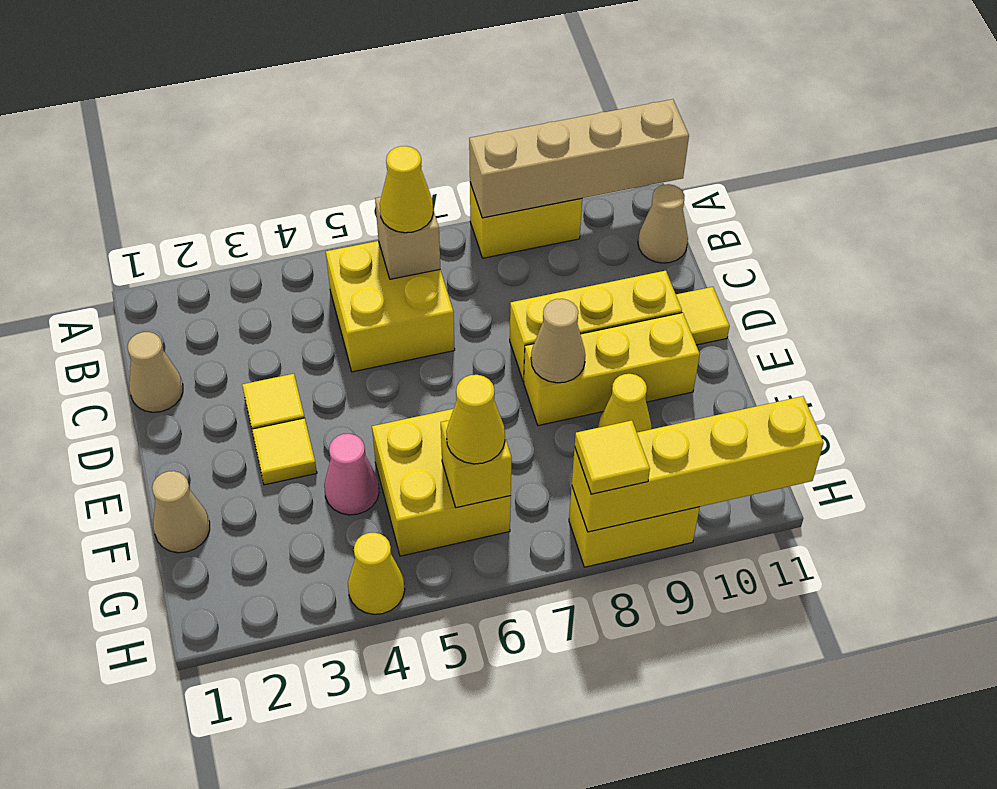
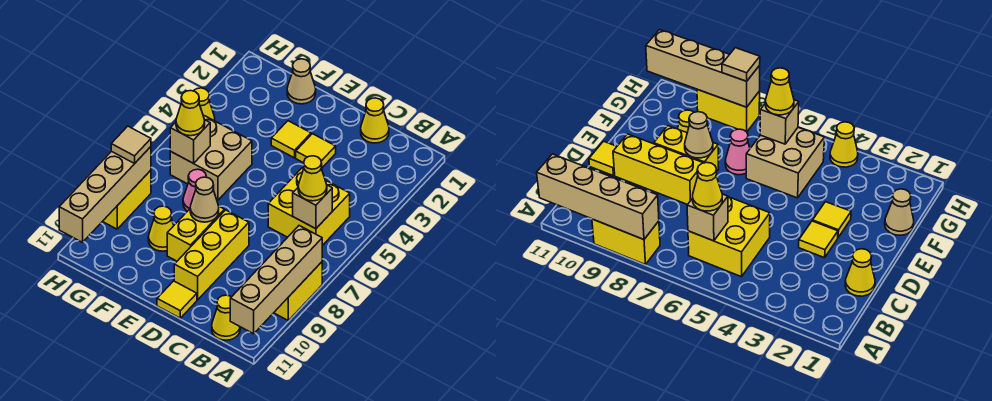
tan 1x1 cone [638,184,688,263] -> yellow 1x1 cone [212,295,240,340]
tan 1x1 cone [128,332,183,412] -> yellow 1x1 cone [361,98,389,143]
yellow 1x3 brick [524,313,700,426] -> yellow 1x2 brick [167,207,224,261]
pink 1x1 cone [324,434,379,515] -> pink 1x1 cone moved to [183,169,206,211]
yellow 2x2 brick [372,409,511,556] -> tan 2x2 brick [170,116,252,200]
yellow 1x1 brick [441,420,512,508] -> tan 1x1 brick [170,120,210,163]
yellow 1x4 brick [572,396,824,532] -> tan 1x4 brick [59,147,151,242]
yellow 1x1 tile [575,420,650,494] -> tan 1x1 tile [111,126,151,163]

